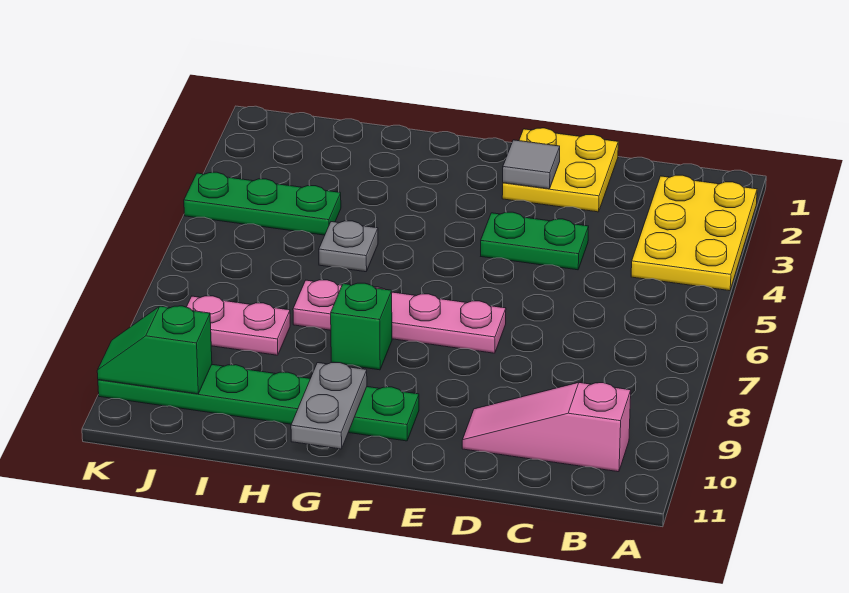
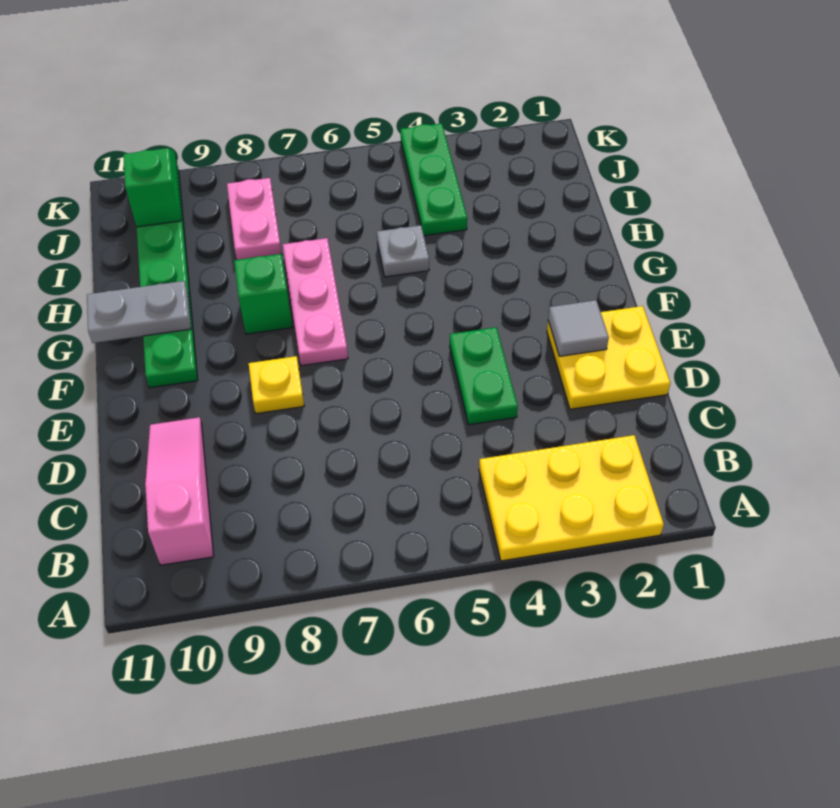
pink 1x4 plate [293,280,506,353] -> pink 1x3 plate [283,238,348,366]
none -> yellow 1x1 plate [249,356,304,414]

